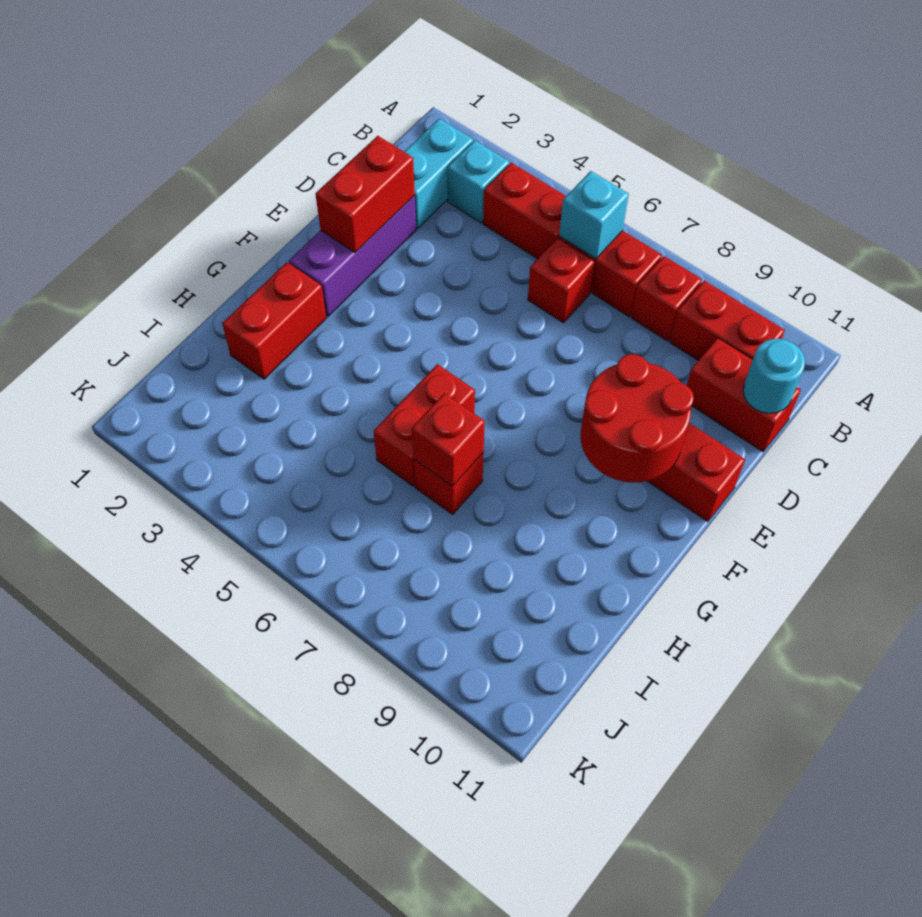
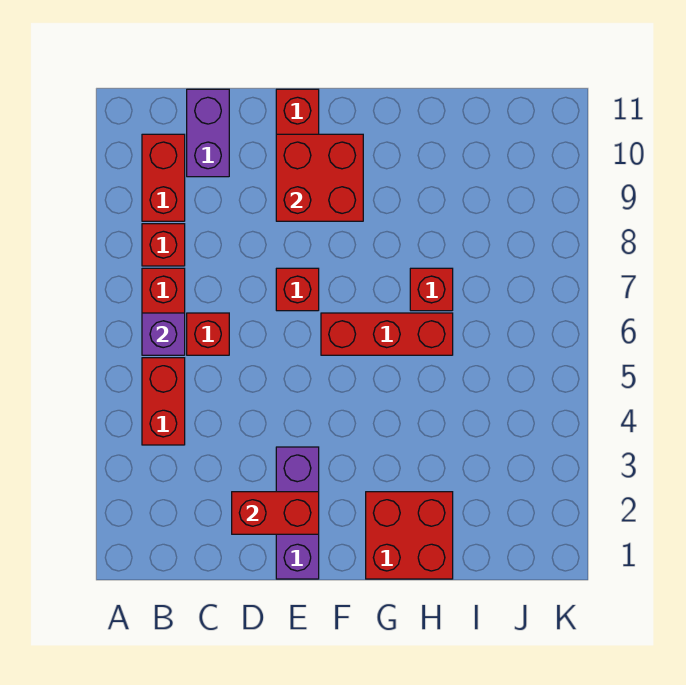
cyan 1x2 brick [404,119,473,229] -> none
cyan 1x1 brick [447,141,509,223] -> none
cyan 1x1 brick [559,171,629,259] -> purple 1x1 brick [142,313,185,355]
red 1x2 brick [687,338,801,452] -> purple 1x2 brick [187,89,229,177]
cyan 1x1 round brick [743,339,805,413] -> none
purple 1x3 brick [289,196,416,317] -> purple 1x3 brick turned to [276,447,319,579]
red 2x2 round brick [581,354,694,483] -> red 2x2 brick [276,134,363,221]
red 1x2 brick [222,262,326,379] -> red 2x2 brick [366,492,453,579]
red 1x2 brick [374,364,475,486] -> red 1x3 brick [321,313,453,355]
red 1x1 brick [412,393,485,486] -> red 1x1 brick moved to [276,268,319,311]

